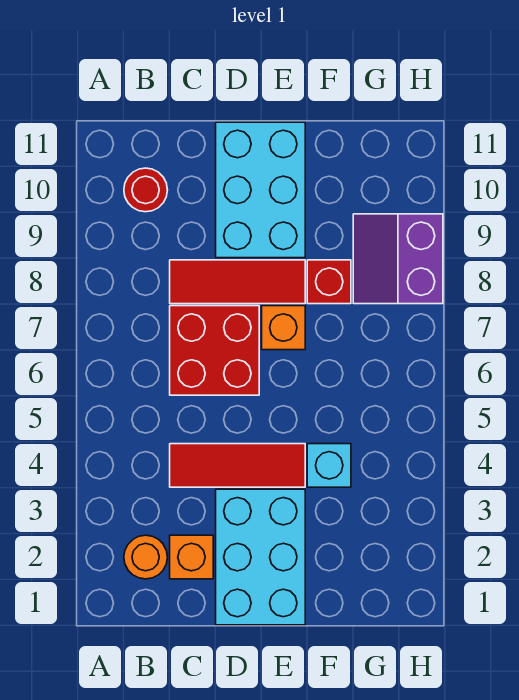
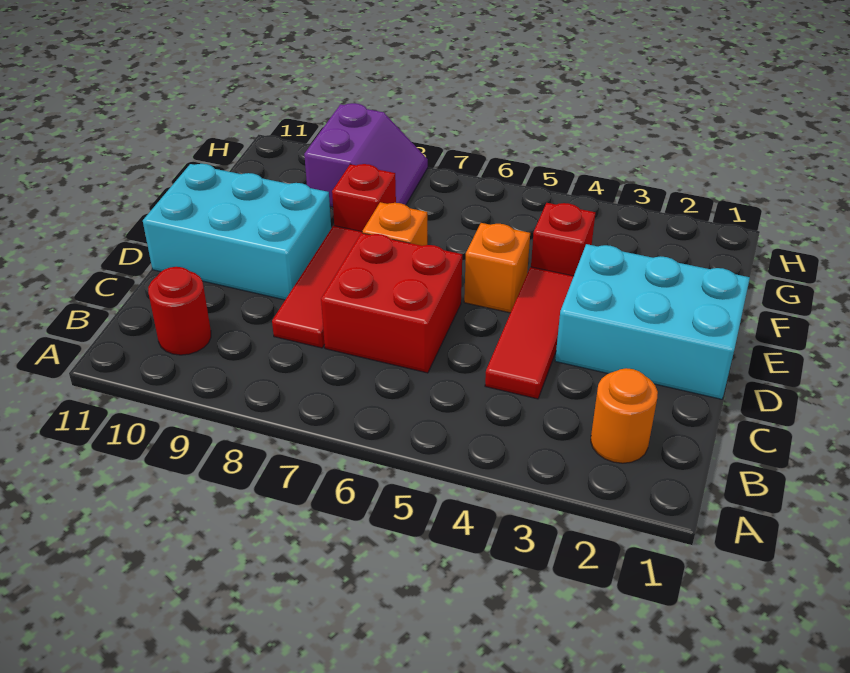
orange 1x1 brick [170,535,213,579] -> orange 1x1 brick moved to [464,223,530,313]
cyan 1x1 brick [307,444,351,487] -> red 1x1 brick [531,203,595,276]
purple 2x2 slope [353,214,443,304] -> purple 2x2 slope turned to [304,103,428,207]

